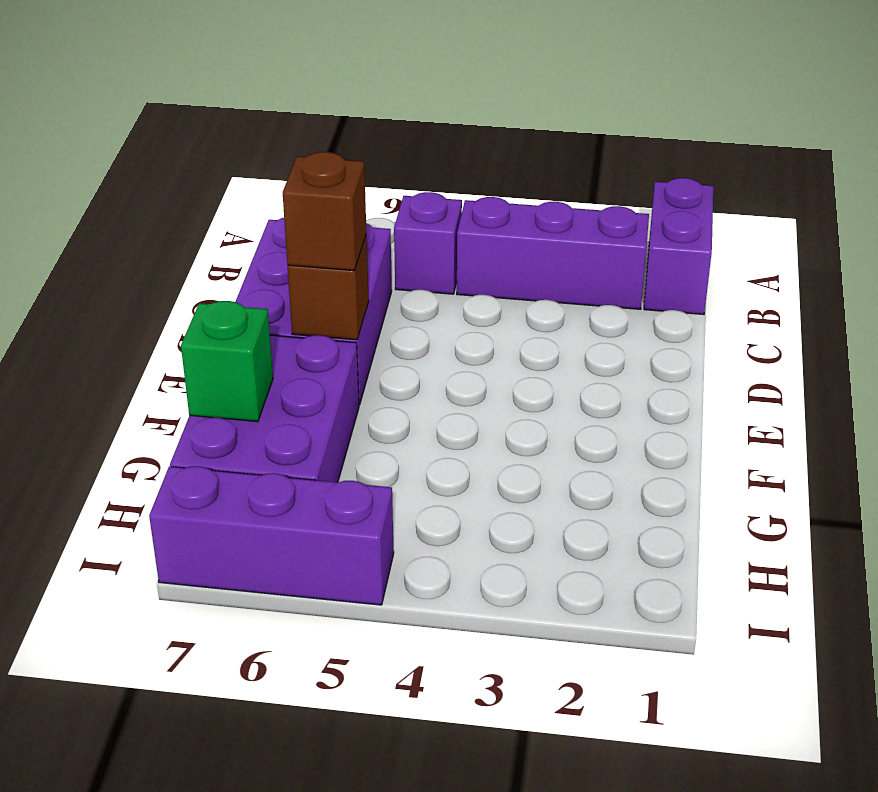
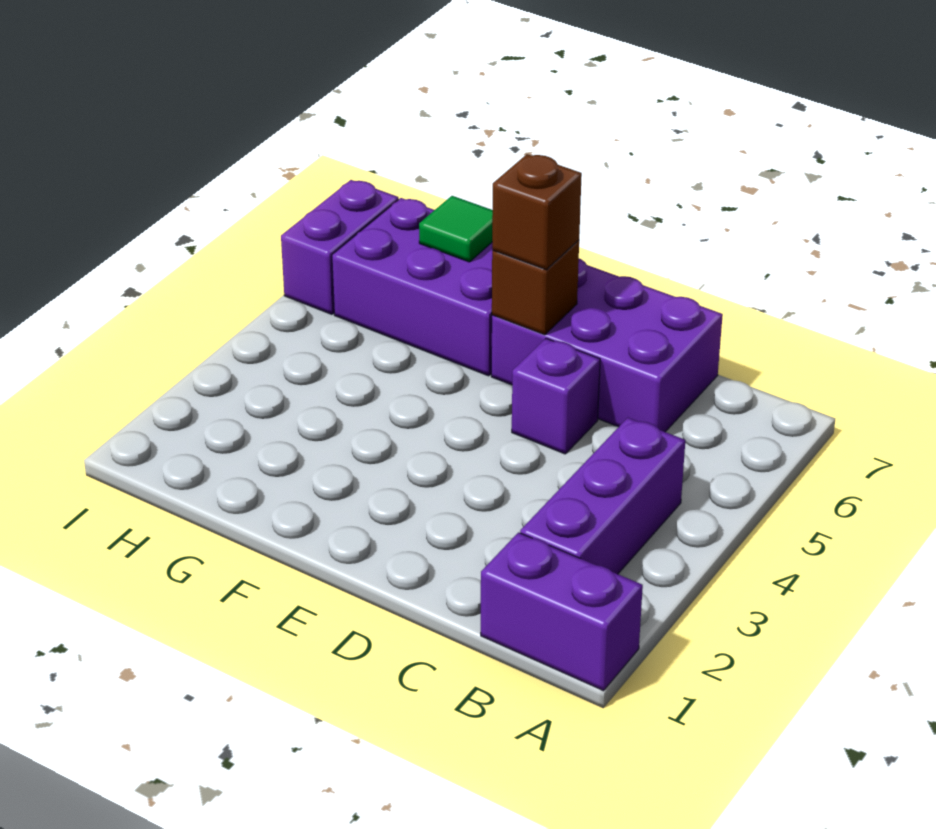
purple 1x1 brick [394,192,462,294] -> purple 1x1 brick moved to [512,338,600,454]
green 1x1 brick [181,301,273,422] -> green 1x1 tile [419,196,493,262]
purple 1x3 brick [149,466,394,605] -> purple 1x2 brick [281,180,399,314]

